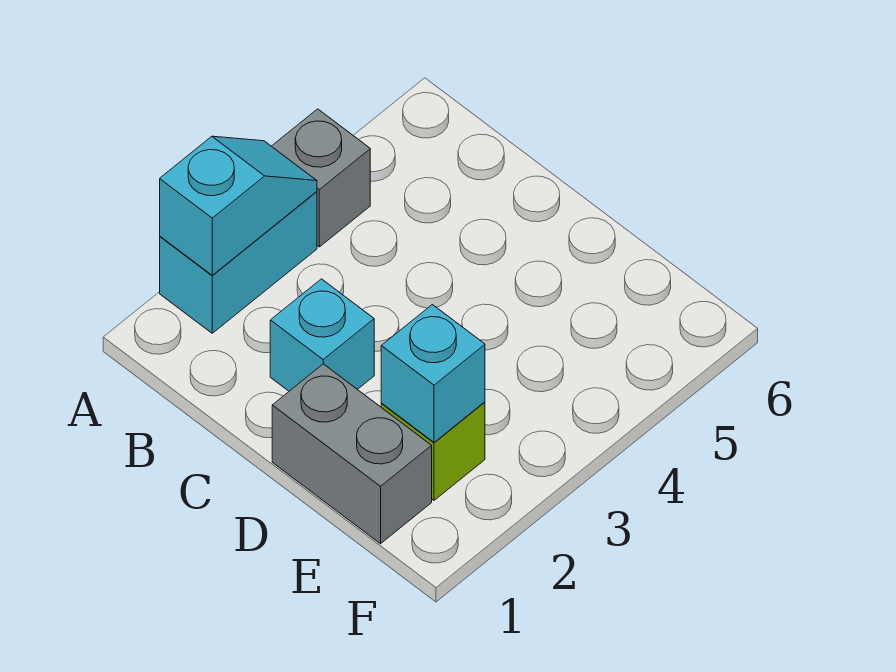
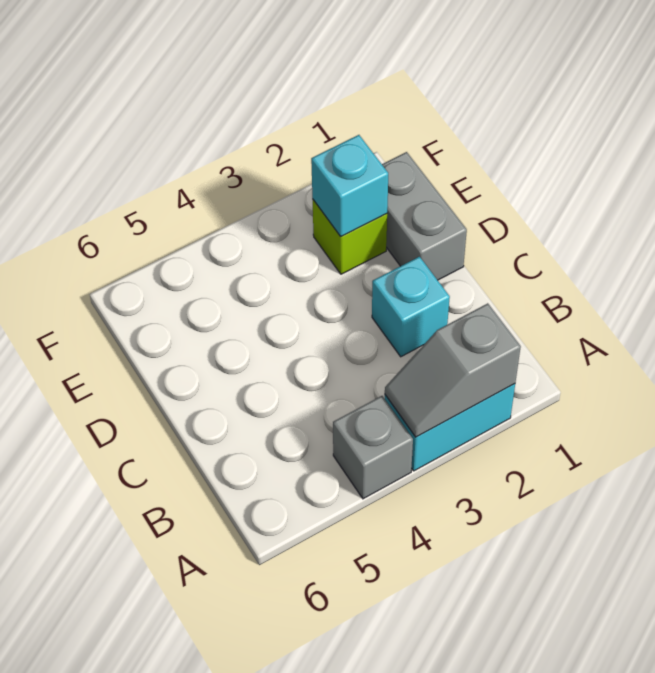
cyan 1x2 slope [160,136,317,275] -> grey 1x2 slope [385,303,521,437]

